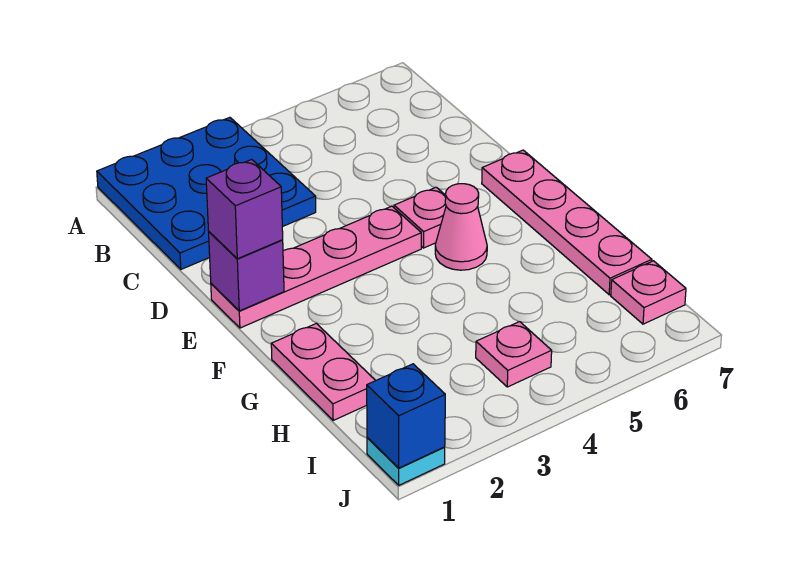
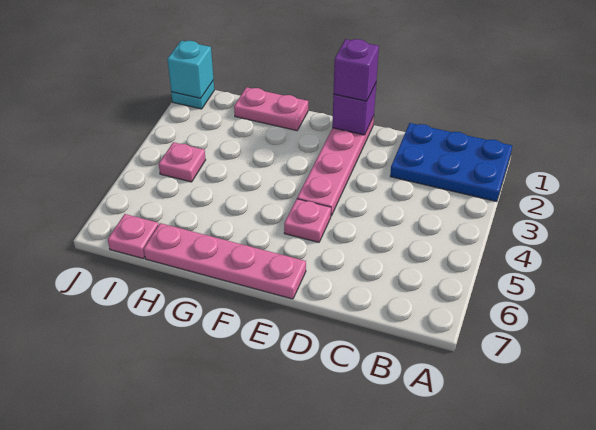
blue 3x3 plate [97,117,316,269] -> blue 2x3 plate [390,123,512,202]
pink 1x1 cone [435,184,487,270] -> none
blue 1x1 brick [367,364,445,468] -> cyan 1x1 brick [167,41,213,98]

